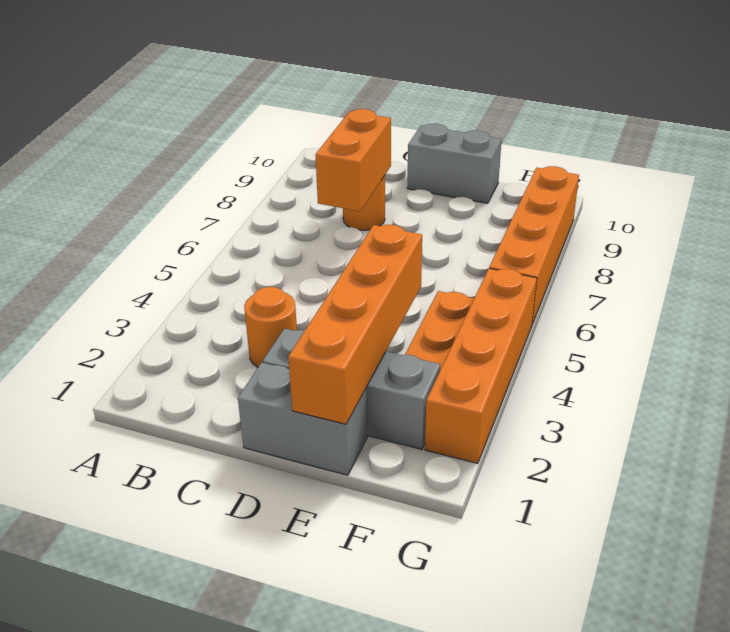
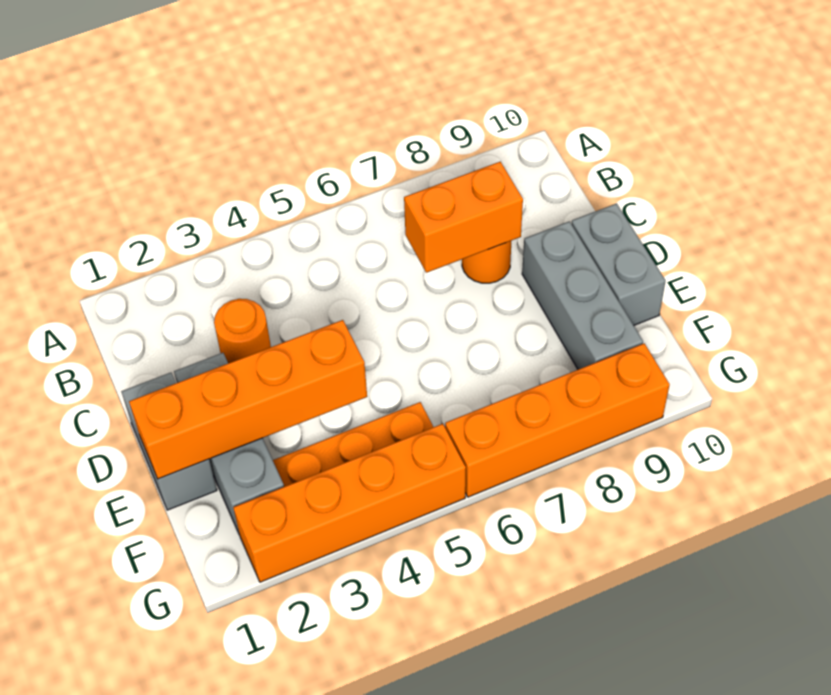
none -> grey 1x3 brick [522,221,643,370]

